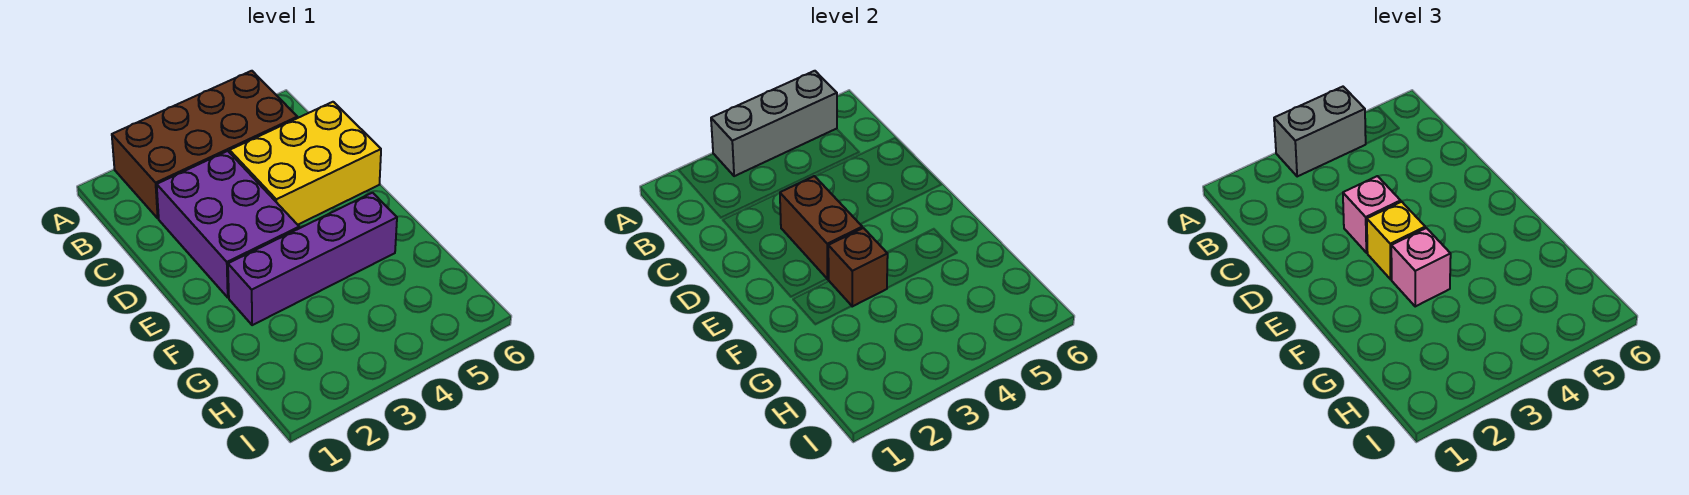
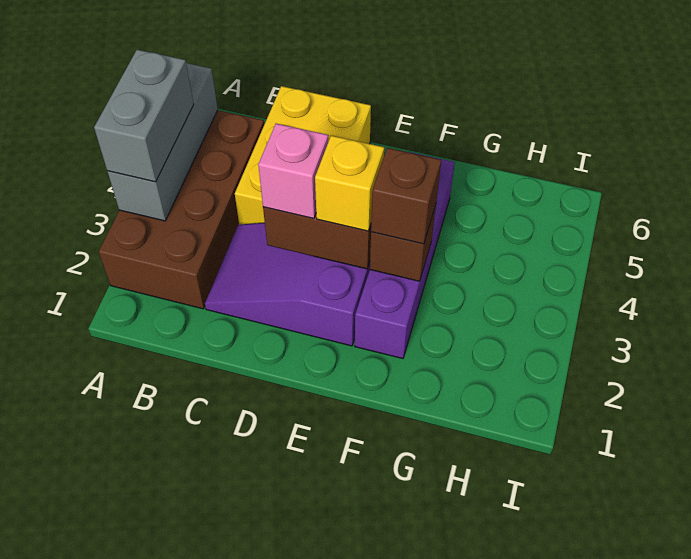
purple 2x3 brick [157,151,299,297] -> purple 2x3 slope [205,223,370,346]
pink 1x1 brick [1391,228,1451,307] -> brown 1x1 brick [371,148,441,244]

